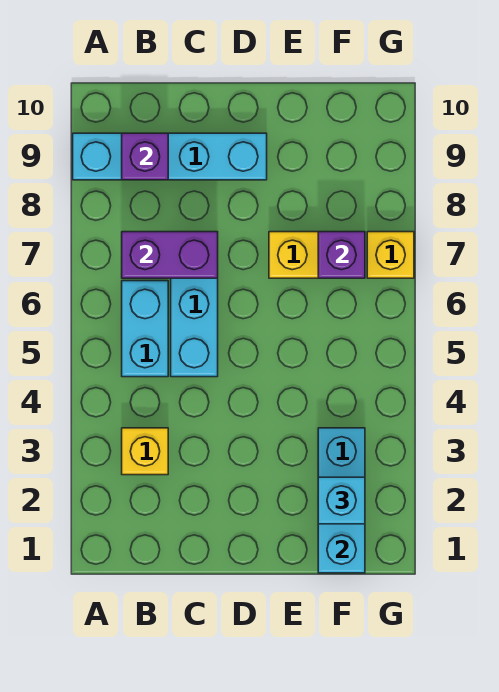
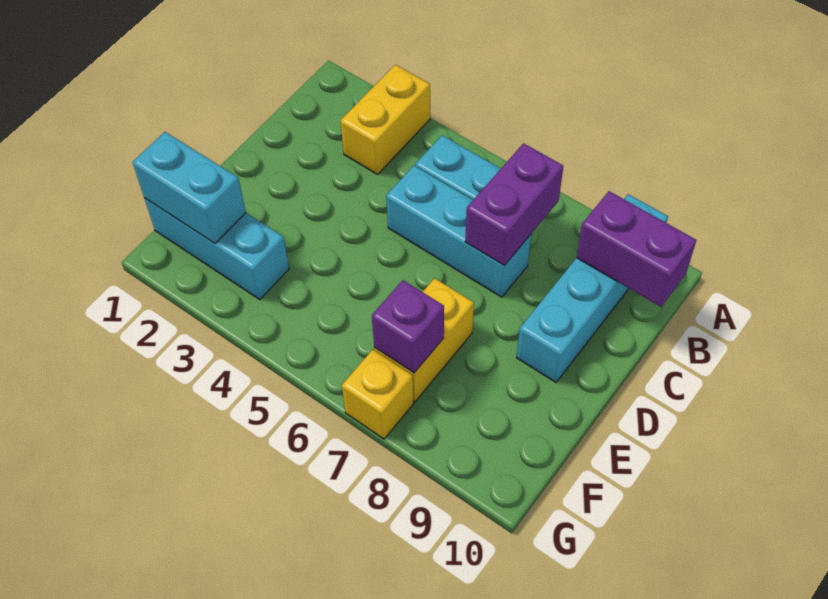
yellow 1x1 brick [122,428,168,475] -> yellow 1x2 brick [340,65,430,174]
purple 1x1 brick [122,133,168,180] -> purple 1x2 brick [576,191,696,307]
cyan 1x1 brick [318,477,365,524] -> none

